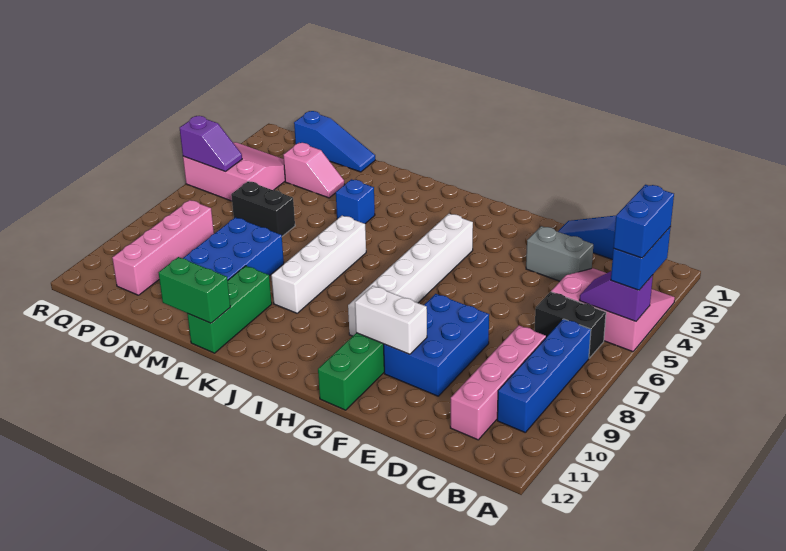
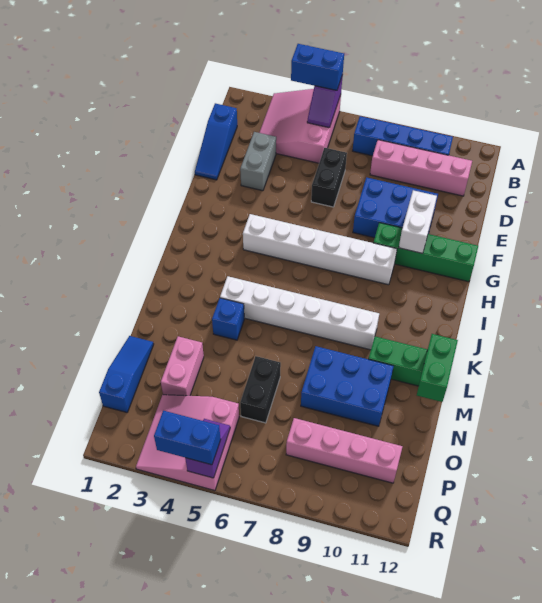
blue 1x2 brick [613,185,674,258] -> blue 1x2 brick moved to [154,411,221,465]
black 1x2 brick [535,292,606,358] -> black 1x2 brick moved to [311,148,347,207]
white 1x4 brick [271,216,366,313] -> white 1x6 brick [220,276,379,350]
pink 1x2 slope [283,143,344,198] -> pink 1x2 brick [161,336,204,396]

